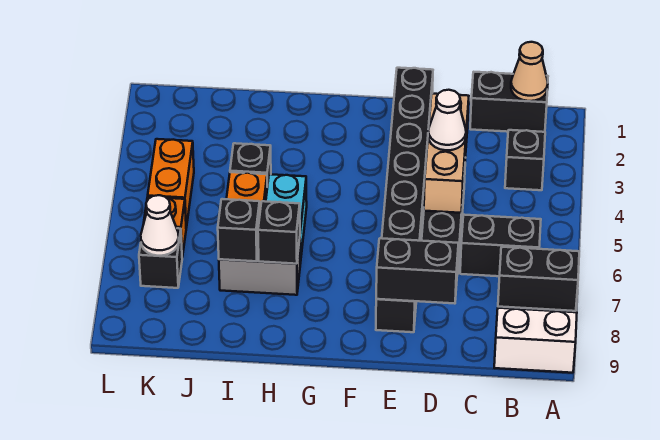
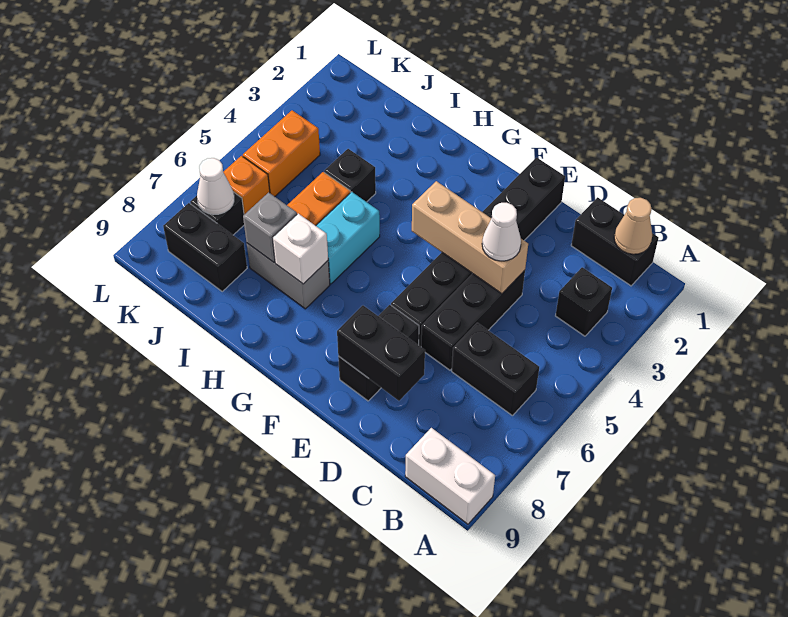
black 1x2 brick [498,247,579,311] -> black 1x2 brick moved to [163,203,247,291]
tan 1x3 brick [424,94,469,213] -> tan 1x3 brick turned to [412,181,528,294]
black 1x1 brick [258,201,300,264] -> white 1x1 brick [273,214,328,284]
black 1x1 brick [218,199,260,261] -> grey 1x1 brick [243,192,297,262]

